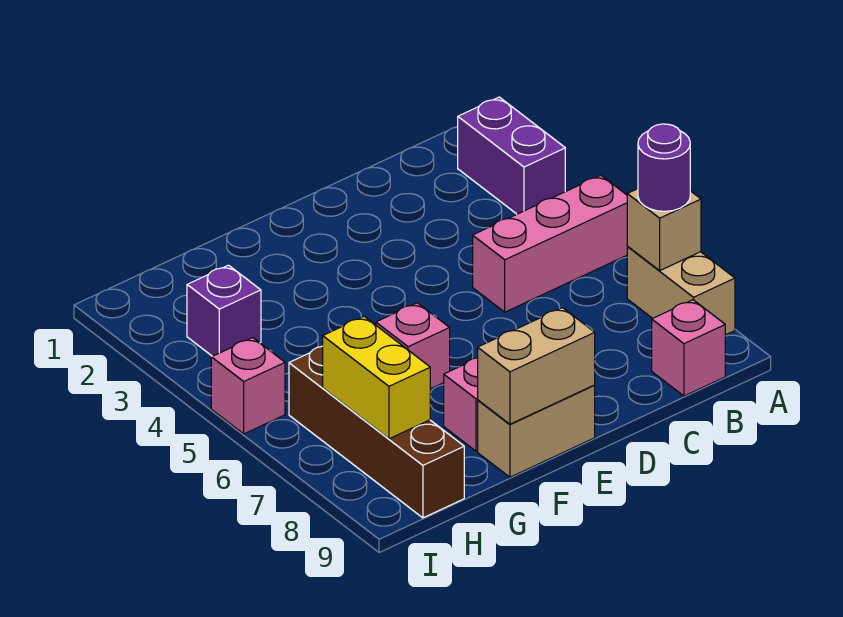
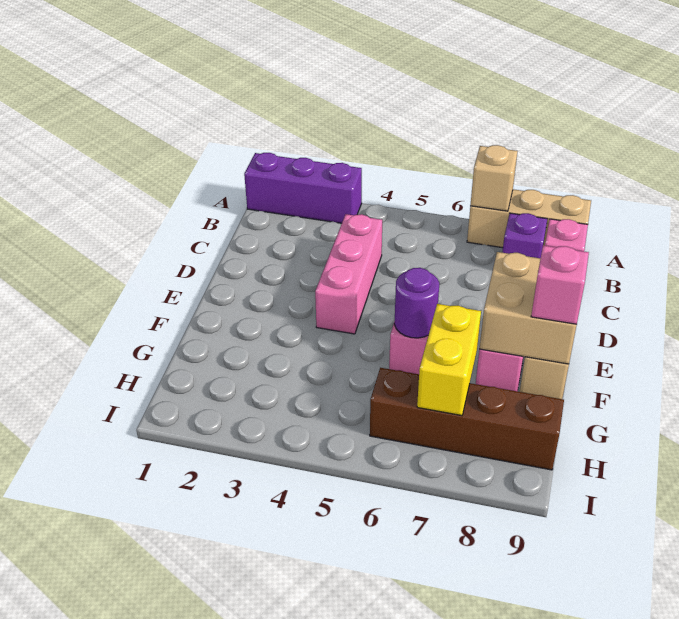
purple 1x2 brick [458,97,565,214] -> purple 1x3 brick [244,153,362,223]
pink 1x3 brick [473,175,628,312] -> pink 1x3 brick moved to [315,214,382,334]
tan 1x2 brick [627,247,735,335] -> tan 1x3 brick [467,189,591,248]
purple 1x1 round brick [638,124,690,211] -> purple 1x1 round brick moved to [394,268,439,338]
tan 1x2 brick [478,308,595,424] -> tan 2x2 brick [480,252,577,364]
purple 1x1 brick [187,265,261,356] -> purple 1x1 brick moved to [502,213,547,258]
yellow 1x2 brick [323,317,430,439] -> yellow 1x2 brick turned to [417,304,481,415]
pink 1x1 brick [211,338,285,434] -> pink 1x1 brick moved to [531,245,589,324]

